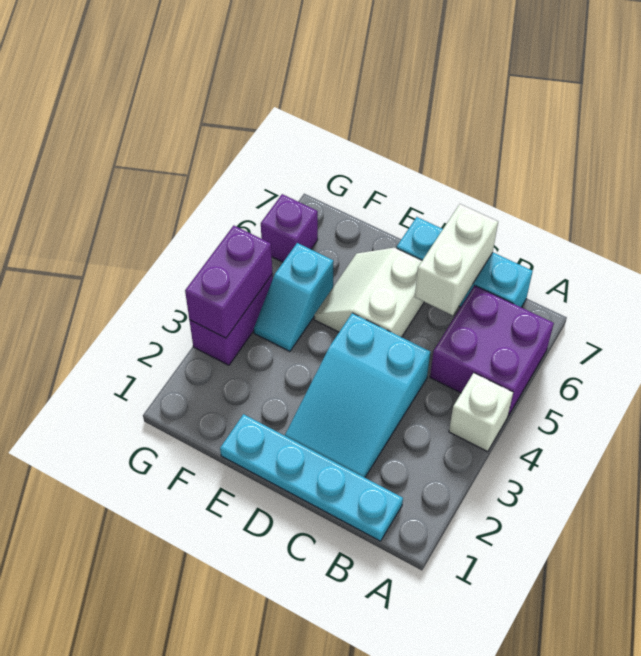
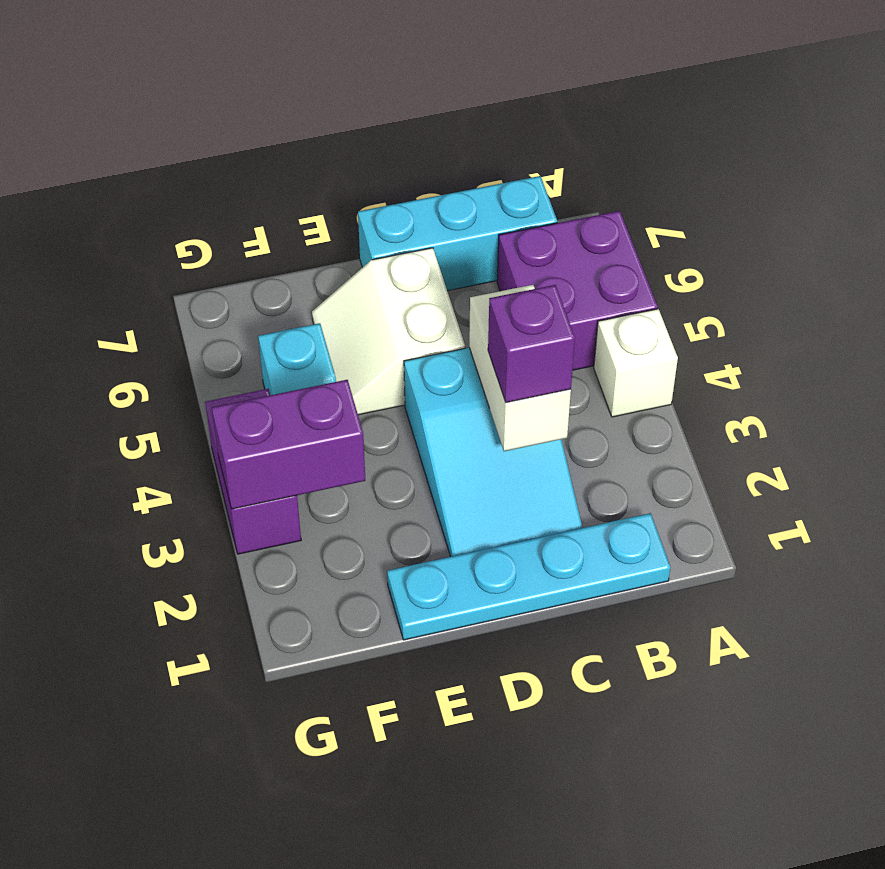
white 1x2 brick [415,204,498,315] -> white 1x2 brick moved to [469,285,571,451]
purple 1x2 brick [185,226,272,338] -> purple 1x2 brick turned to [212,380,365,509]
purple 1x1 brick [261,194,318,262] -> purple 1x1 brick moved to [488,285,575,403]

